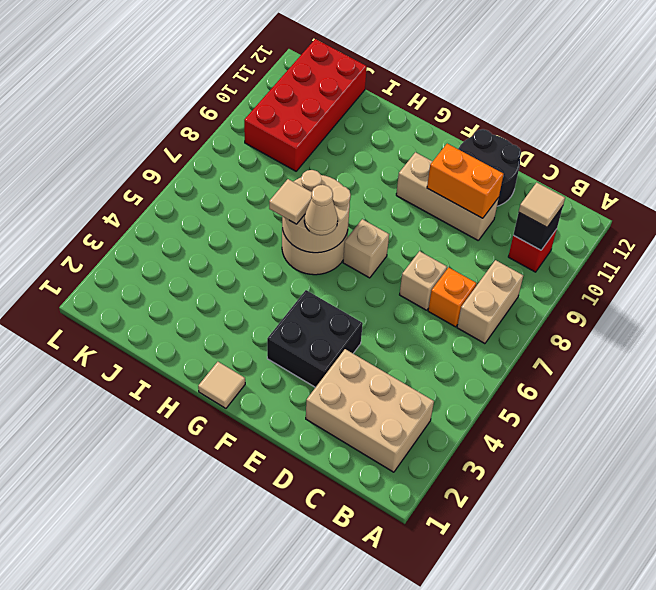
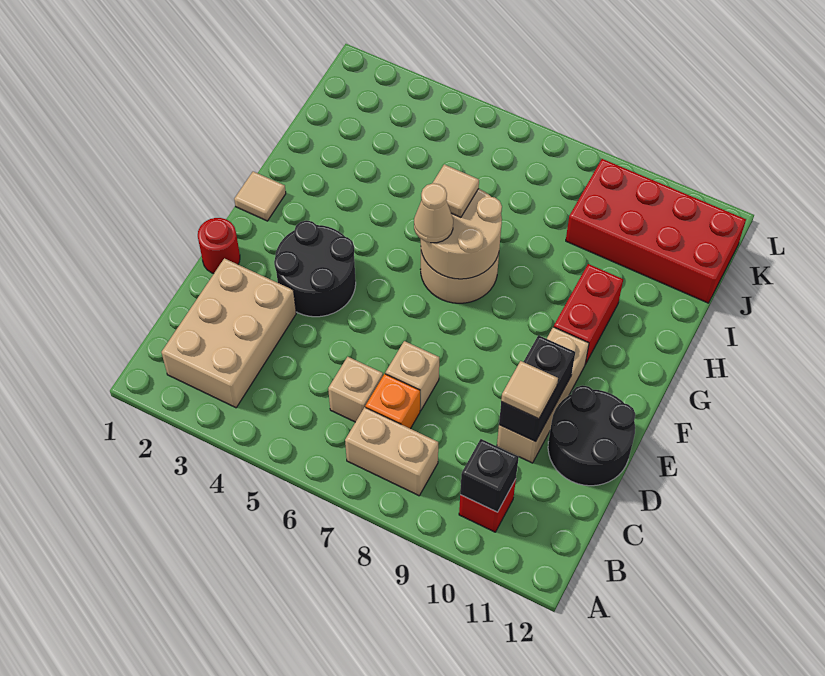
tan 1x1 tile [519,183,565,227] -> tan 1x1 tile moved to [501,361,558,419]
orange 1x2 brick [427,144,504,218] -> black 1x2 brick [499,335,575,442]
none -> red 1x1 round brick [198,218,240,274]
black 2x2 brick [267,290,363,387] -> black 2x2 round brick [274,220,356,317]
tan 1x1 brick [343,219,389,278] -> tan 1x1 brick moved to [328,357,383,422]
none -> red 1x2 brick [554,264,623,364]

